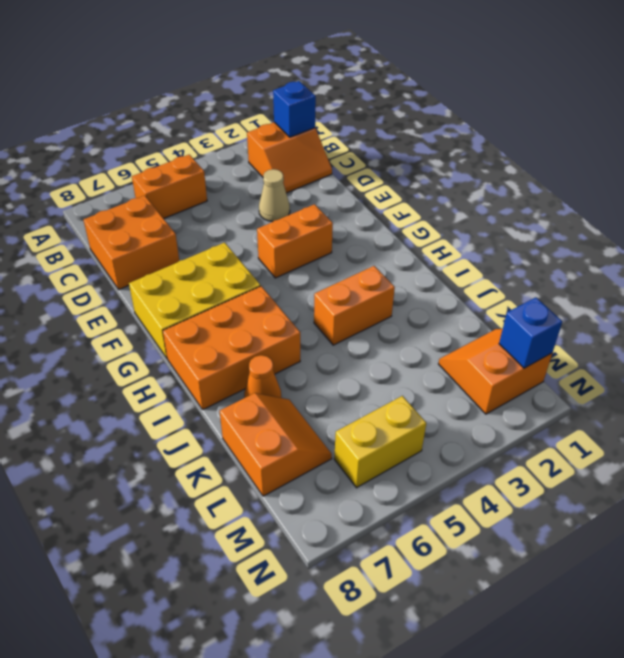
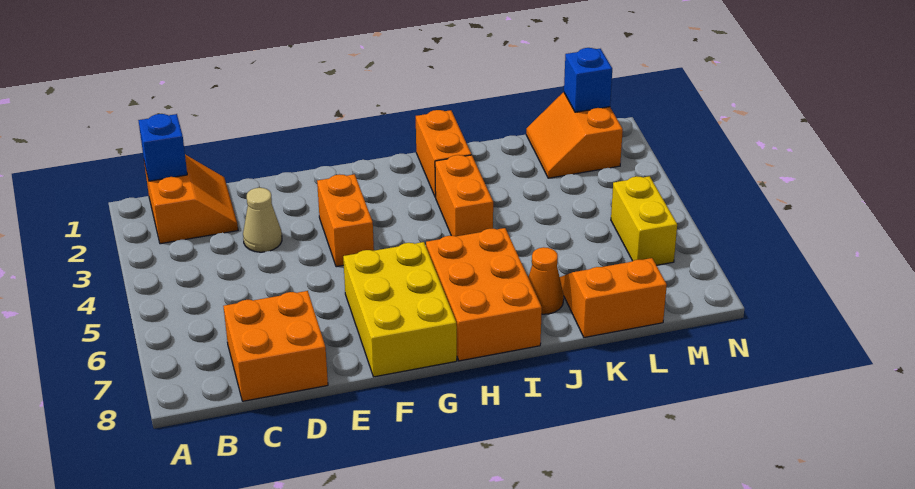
orange 1x2 brick [132,155,207,219] -> orange 1x2 brick moved to [416,110,471,197]

